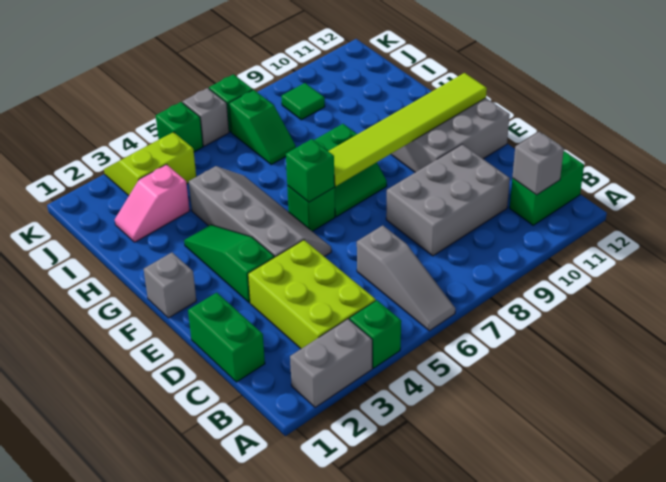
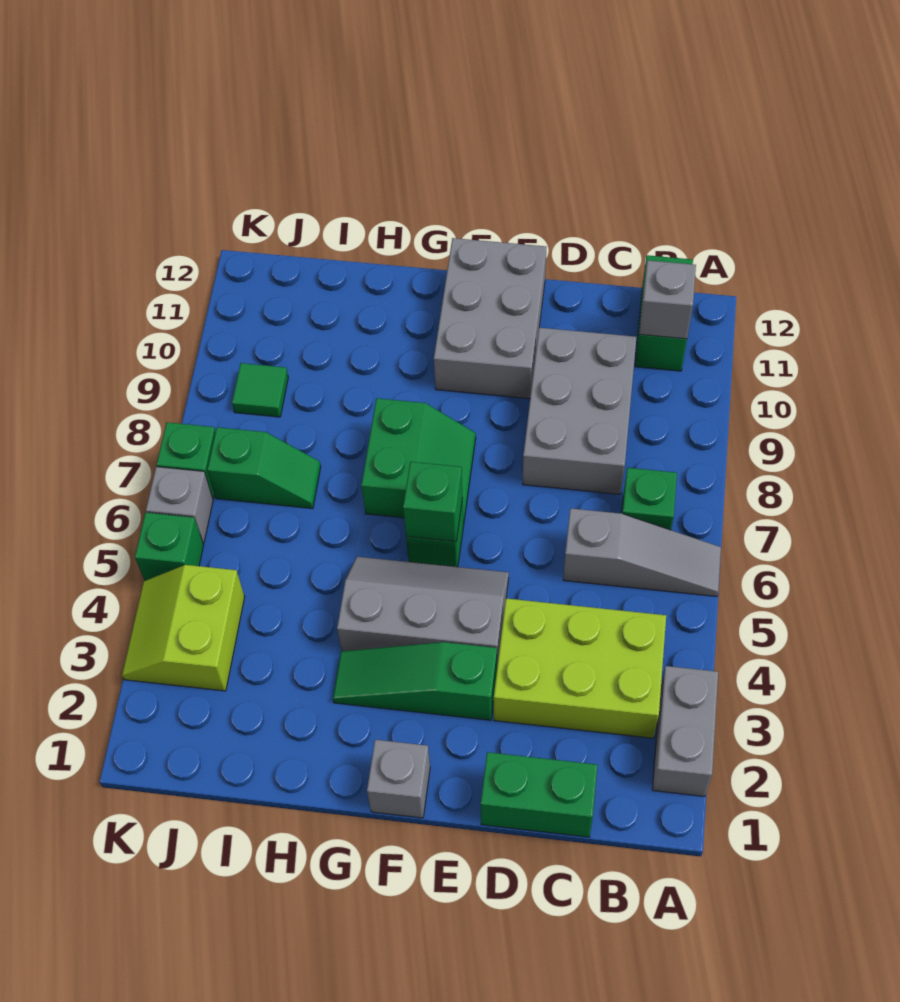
green 1x1 brick [349,300,401,368] -> green 1x1 brick moved to [622,468,677,530]
grey 2x4 slope [189,166,331,257] -> grey 2x3 slope [337,557,509,666]
lime 1x6 tile [328,73,487,186] -> none
pink 1x2 slope [115,165,190,242] -> none

